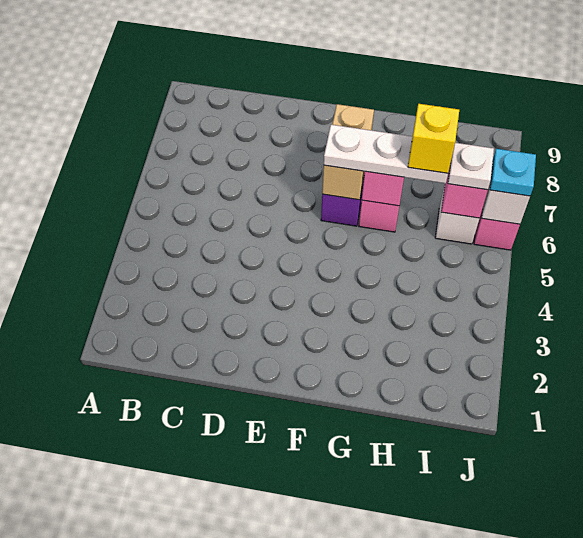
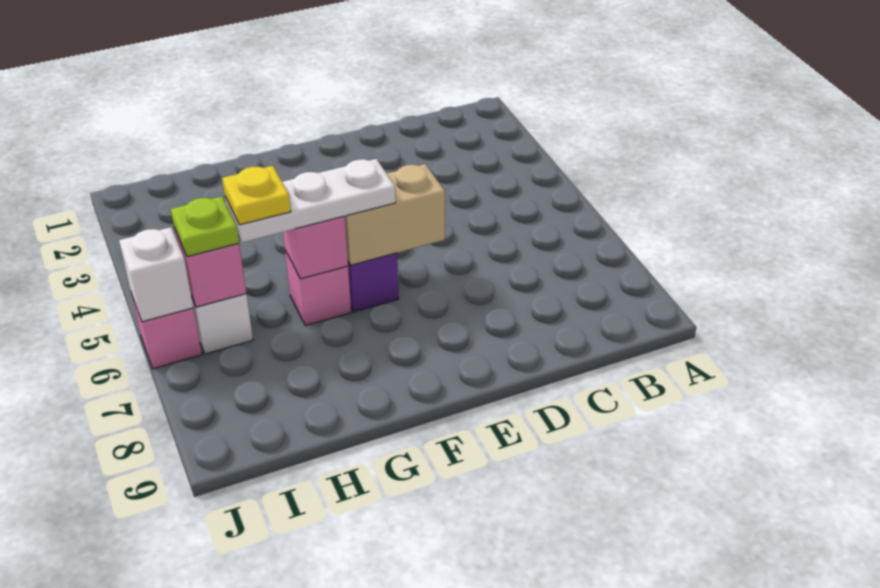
tan 1x2 brick [322,104,374,200] -> tan 1x2 brick turned to [345,164,445,265]
yellow 1x1 brick [408,104,459,173] -> yellow 1x1 plate [222,166,291,225]
white 1x1 plate [448,143,494,190] -> lime 1x1 plate [171,196,239,257]
cyan 1x1 plate [490,149,536,196] -> none

